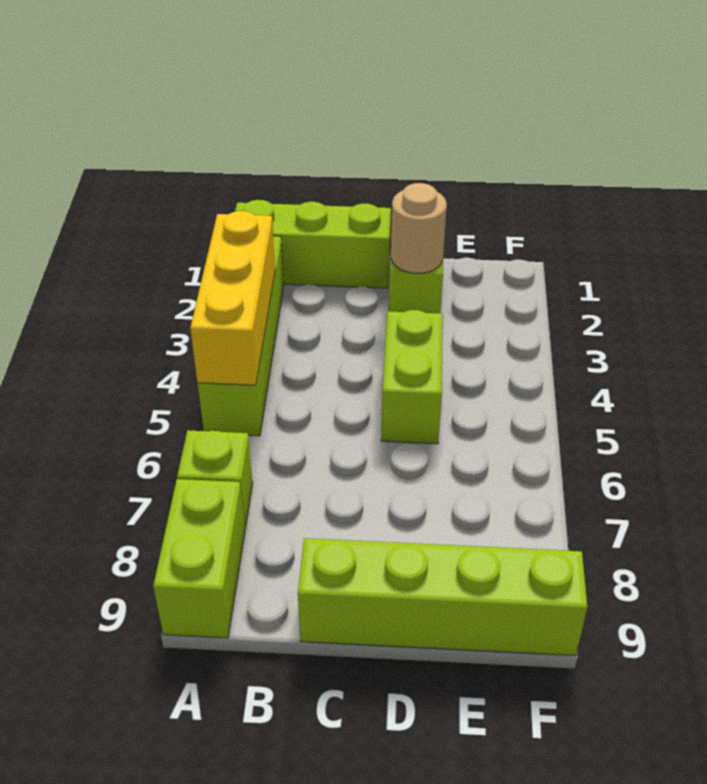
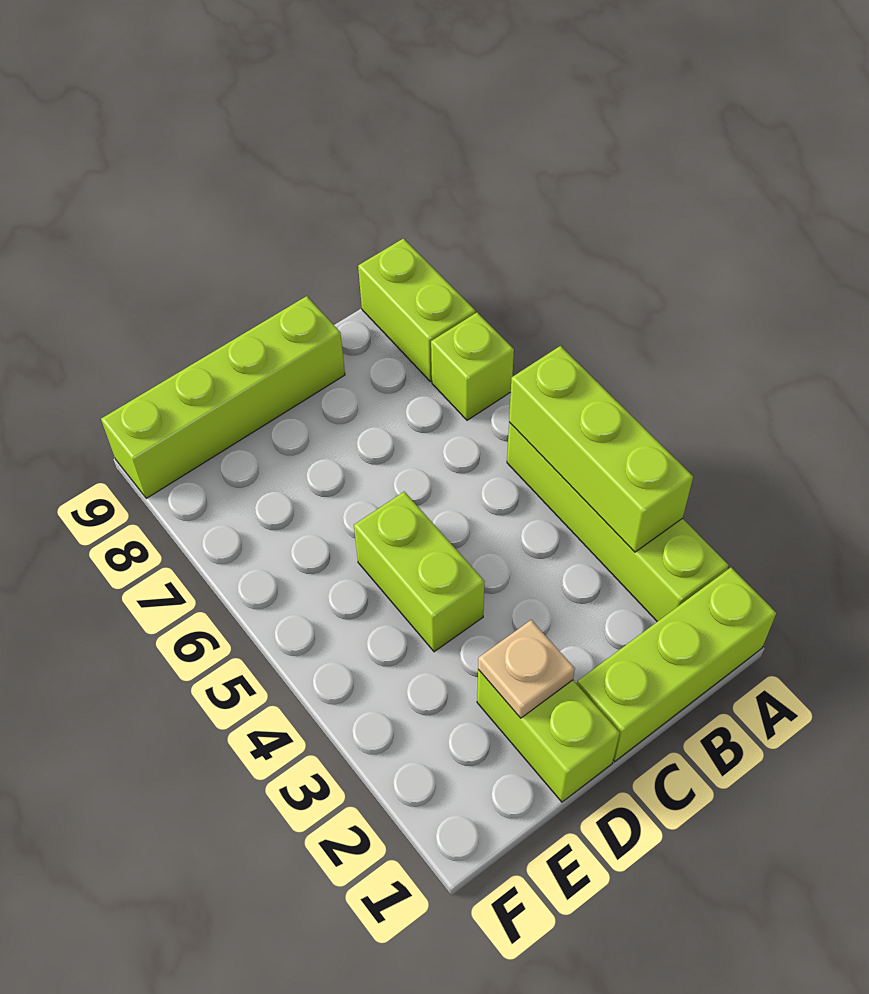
yellow 1x3 brick [190,211,275,385] -> lime 1x3 brick [509,346,693,552]
tan 1x1 round brick [391,183,447,273] -> tan 1x1 plate [478,620,575,718]

